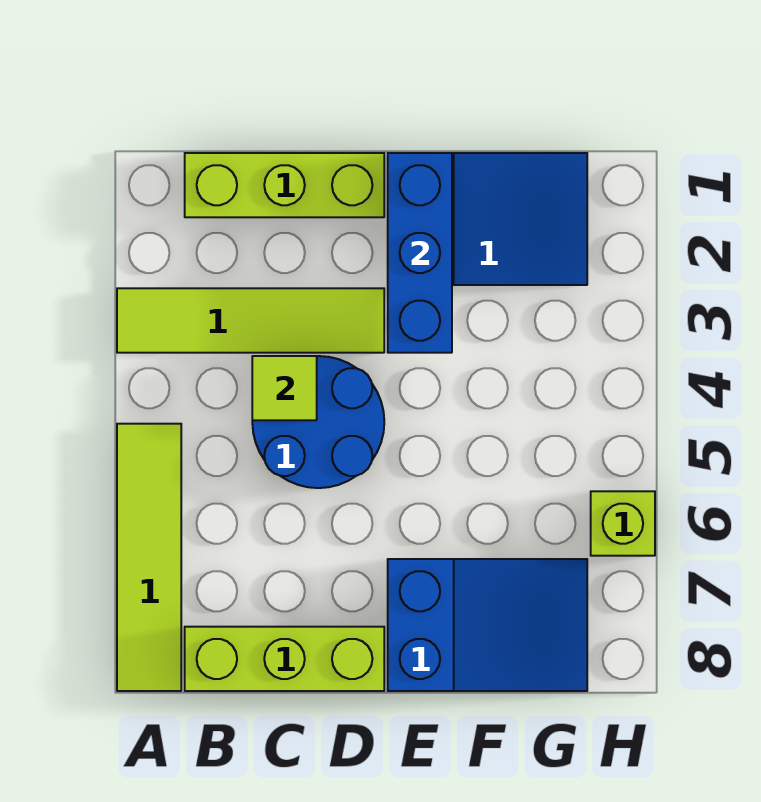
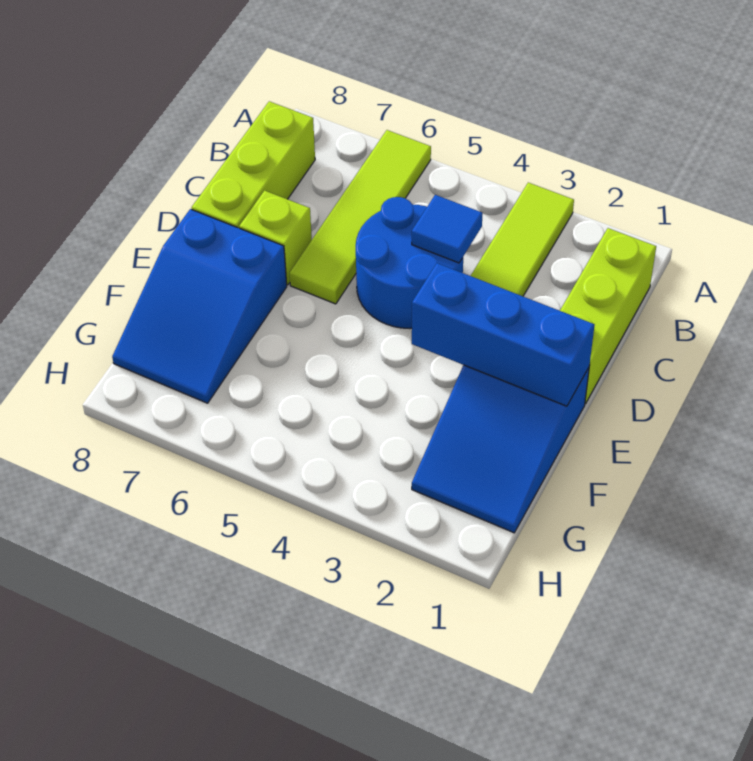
lime 1x4 tile [117,424,181,691] -> lime 1x4 tile turned to [289,130,431,304]
lime 1x1 tile [252,356,317,420] -> blue 1x1 tile [412,195,483,263]
lime 1x1 brick [591,491,655,556] -> lime 1x1 brick moved to [239,191,312,285]

